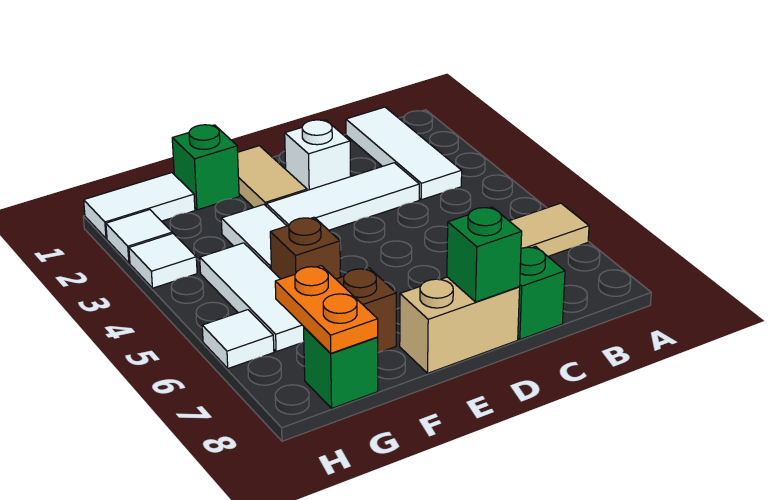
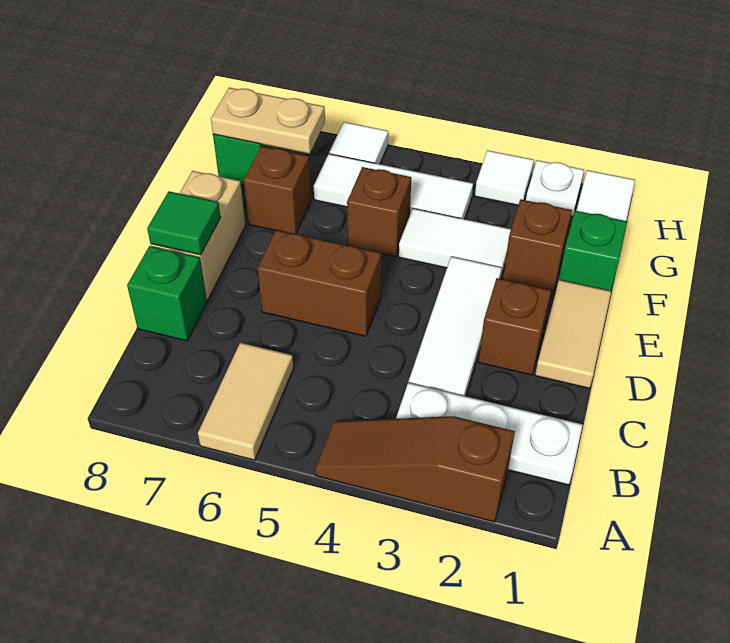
none -> brown 1x3 slope [315,416,515,522]
white 1x3 tile [346,107,462,200] -> white 1x3 plate [396,383,583,485]
white 1x1 brick [285,120,351,190] -> brown 1x1 brick [479,278,551,375]
none -> brown 1x2 brick [258,230,382,336]
green 1x1 brick [447,207,522,302] -> green 1x1 tile [147,191,221,255]
tan 1x2 tile [238,146,307,208] -> tan 1x2 tile turned to [535,280,611,388]
none -> brown 1x1 brick [503,199,572,291]
orange 1x2 plate [275,266,378,353] -> tan 1x2 plate [211,88,325,154]
white 1x1 tile [106,210,172,263] -> white 1x1 plate [526,160,584,217]

